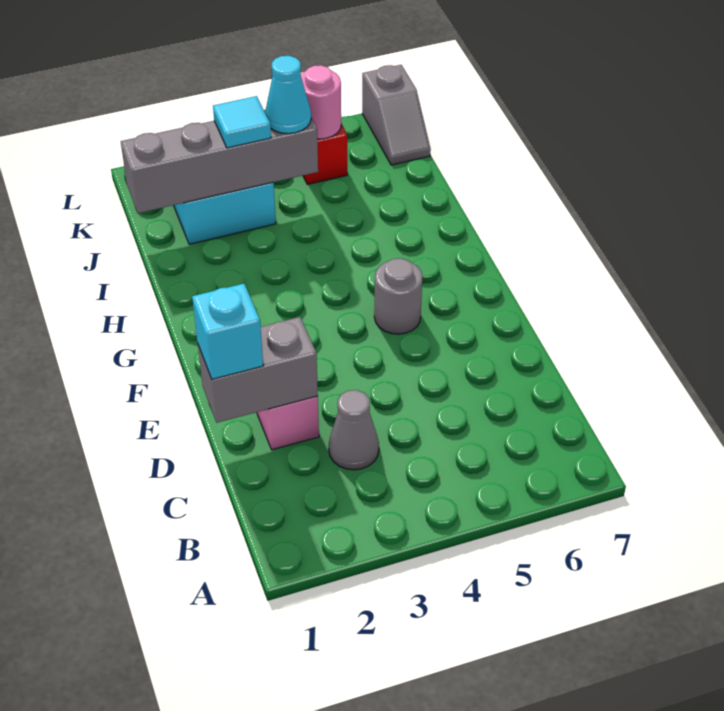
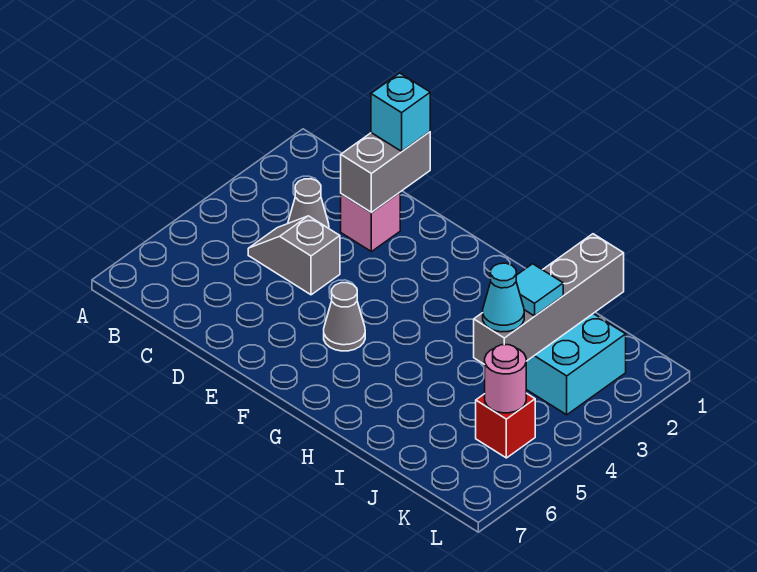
grey 1x1 round brick [374,258,422,334] -> grey 1x1 cone [324,283,365,351]
grey 1x2 slope [362,65,431,165] -> grey 1x2 slope moved to [248,216,340,295]

